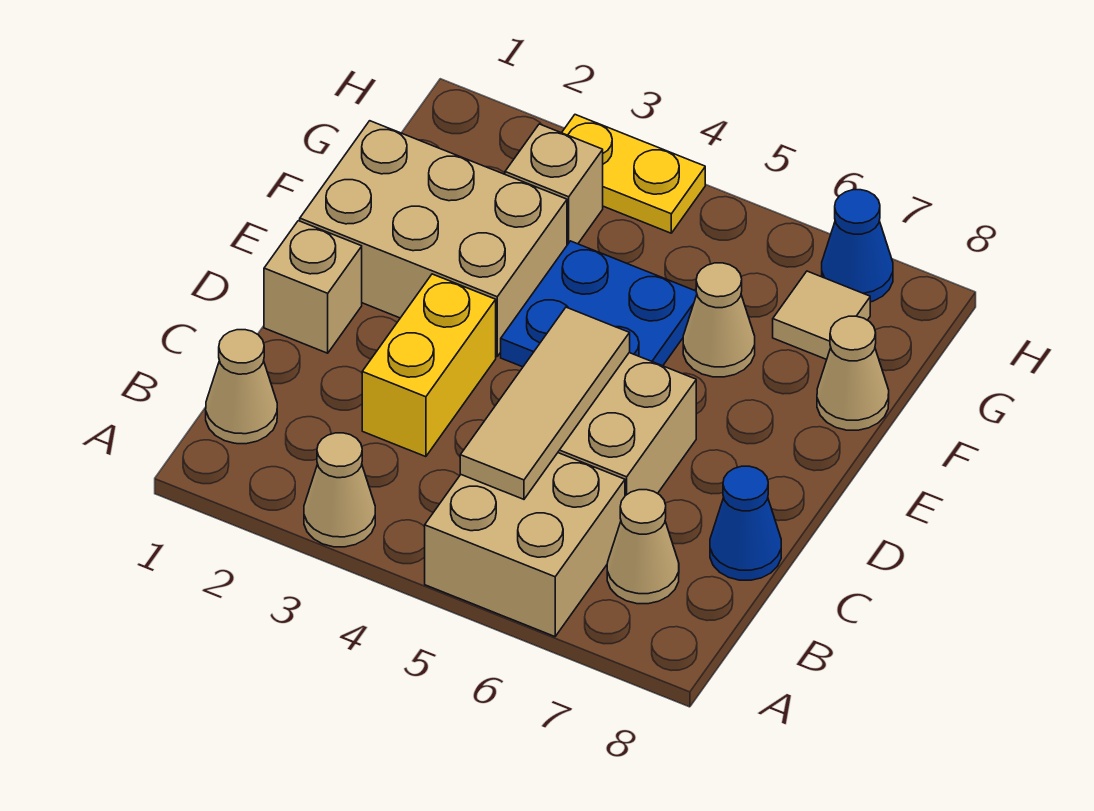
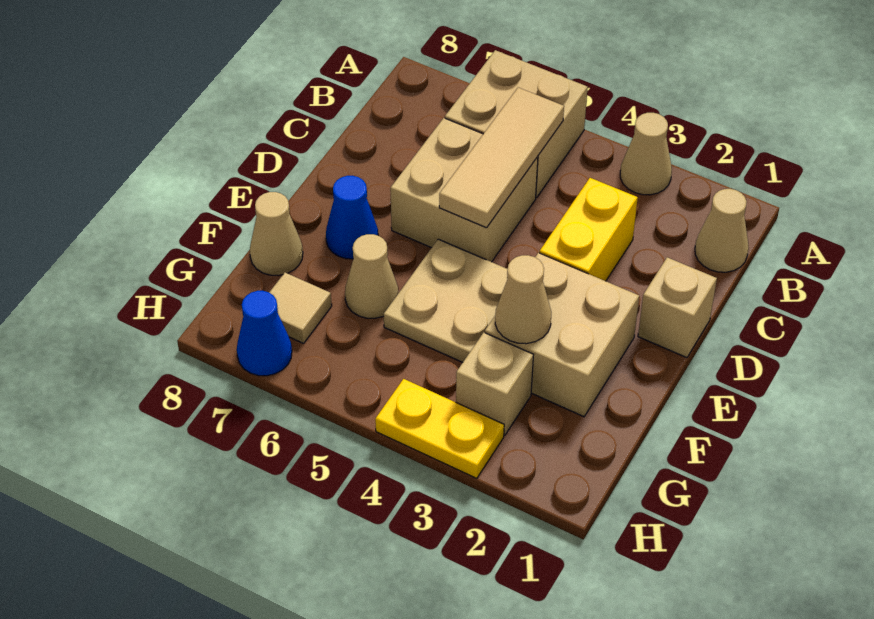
tan 1x1 cone [607,490,679,604] -> tan 1x1 cone moved to [495,255,551,344]
blue 1x1 cone [710,466,781,580] -> blue 1x1 cone moved to [326,176,378,259]
tan 2x3 brick [300,121,567,356] -> tan 2x2 brick [485,253,639,417]
blue 2x2 plate [501,241,697,367] -> tan 2x2 plate [384,239,508,362]

